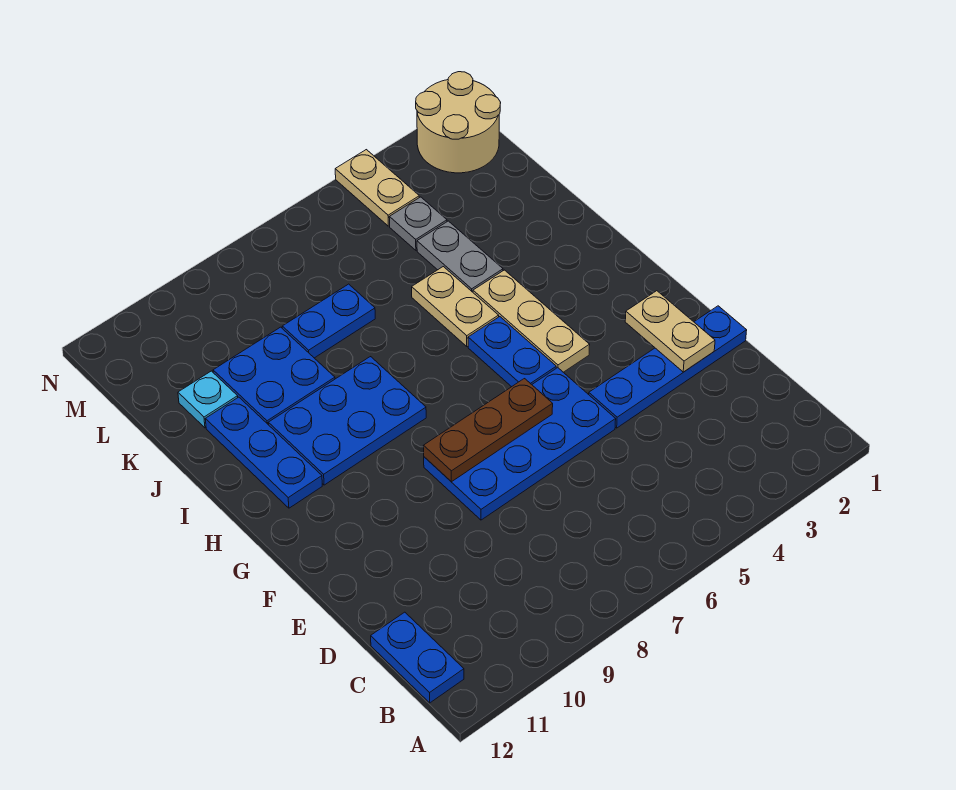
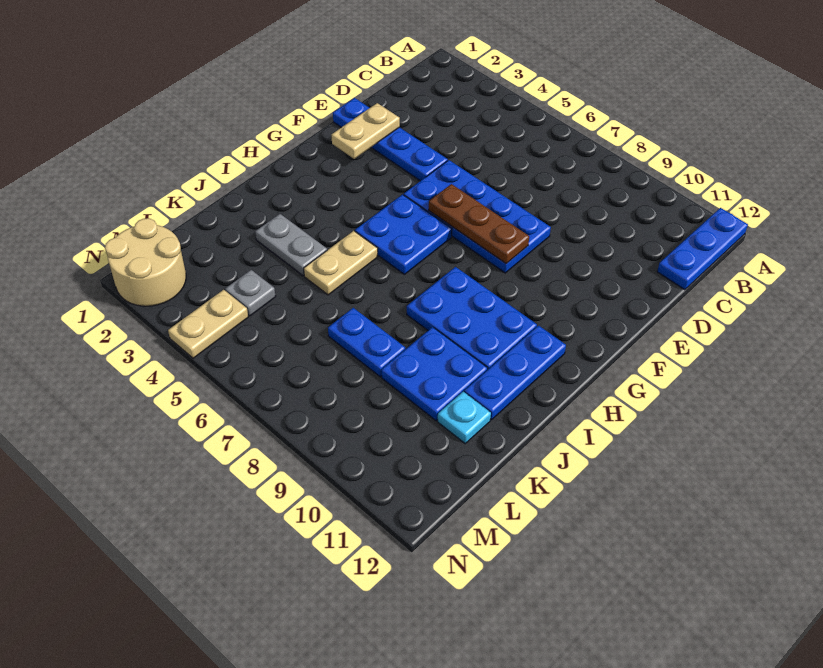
blue 1x2 plate [371,612,464,703] -> blue 1x3 plate [657,208,748,290]
tan 1x3 plate [473,270,590,372] -> none
blue 1x2 plate [468,317,556,387] -> blue 2x2 plate [355,195,452,274]
grey 1x2 plate [417,221,503,292] -> grey 1x2 plate turned to [255,214,327,276]

